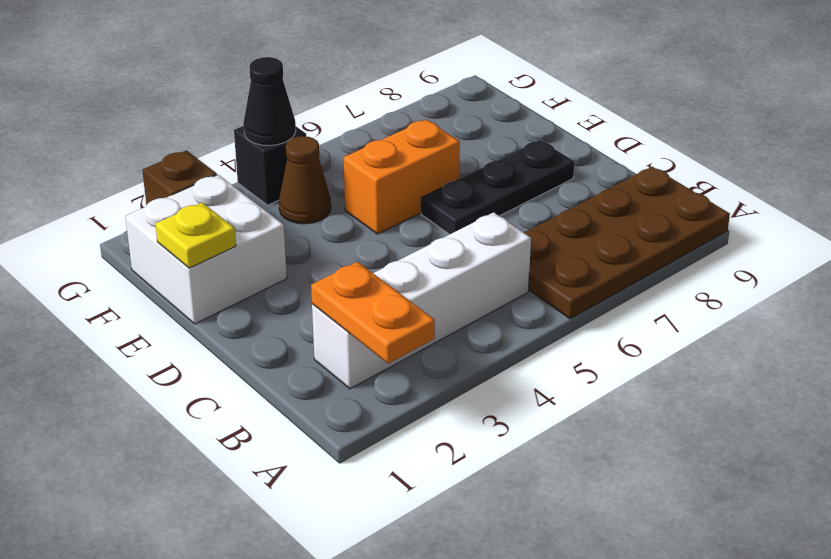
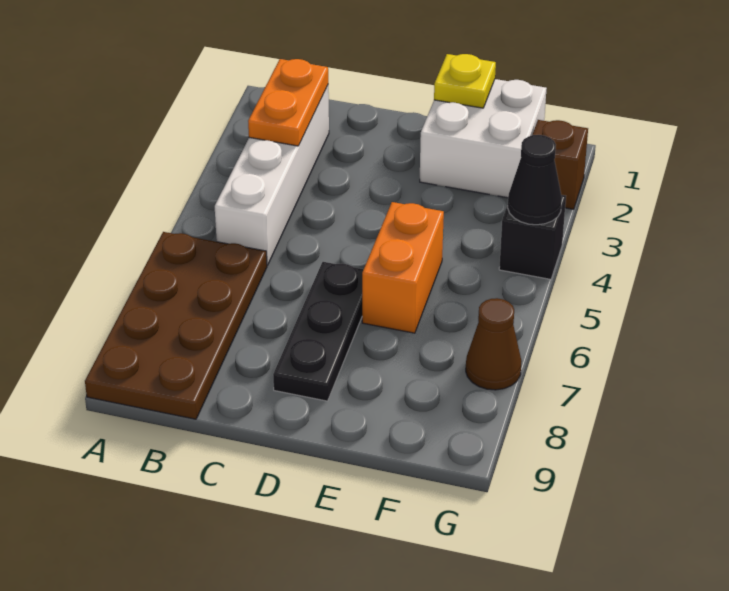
orange 1x2 plate [311,262,435,364] -> orange 1x2 plate turned to [248,59,328,146]
brown 1x1 cone [279,136,331,224] -> brown 1x1 cone moved to [466,298,521,390]

